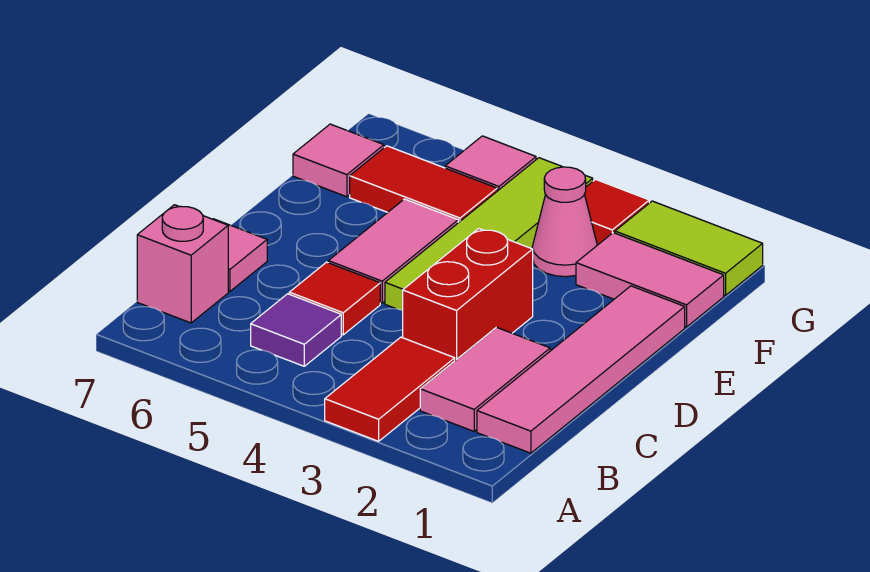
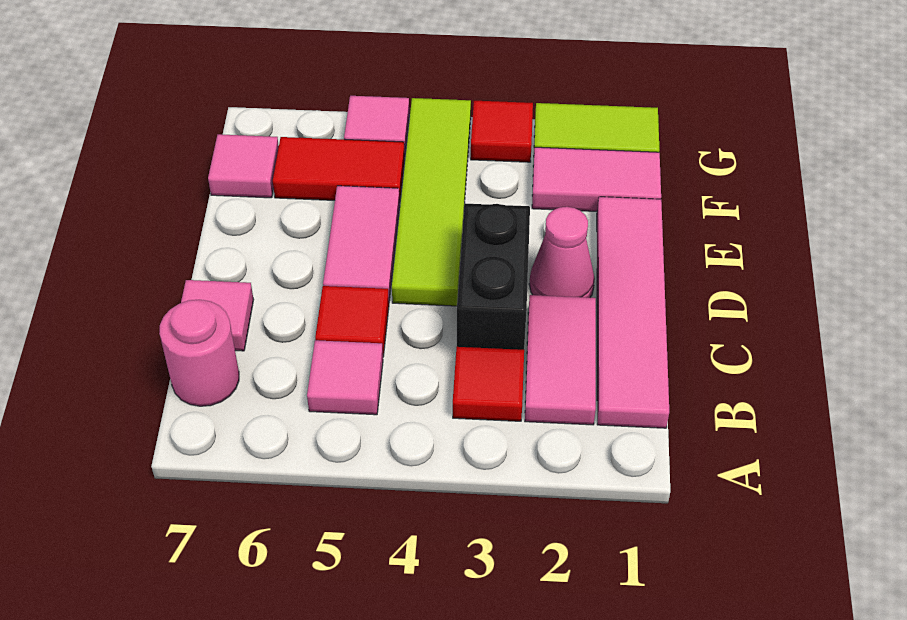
red 1x2 tile [325,337,455,441] -> red 1x1 tile [453,347,524,421]
purple 1x1 tile [251,294,341,366] -> pink 1x1 tile [307,340,383,415]
pink 1x1 brick [137,205,228,323] -> pink 1x1 round brick [159,300,239,406]
red 1x2 brick [403,229,533,360] -> black 1x2 brick [457,203,530,350]
pink 1x1 cone [532,167,597,277] -> pink 1x1 cone moved to [529,207,595,298]

